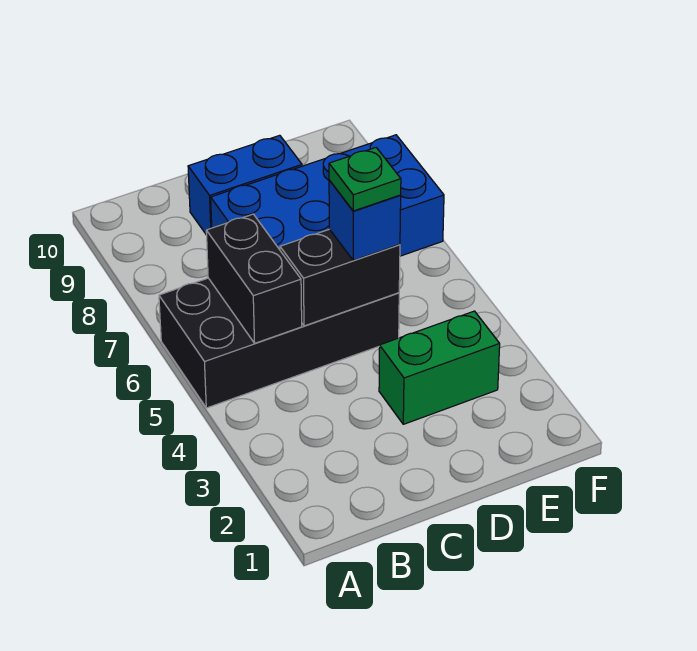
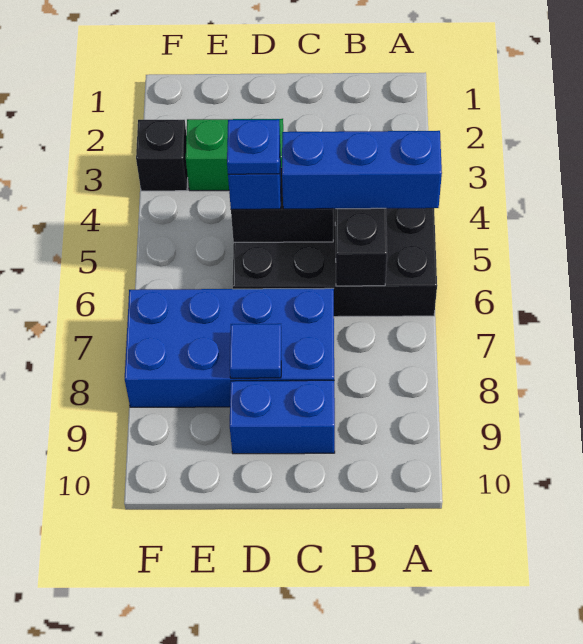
none -> blue 1x3 brick [282,131,442,209]
green 1x1 plate [329,148,401,211] -> blue 1x1 plate [227,119,280,174]
none -> blue 1x1 tile [230,324,281,378]
none -> black 1x1 brick [136,120,188,191]

